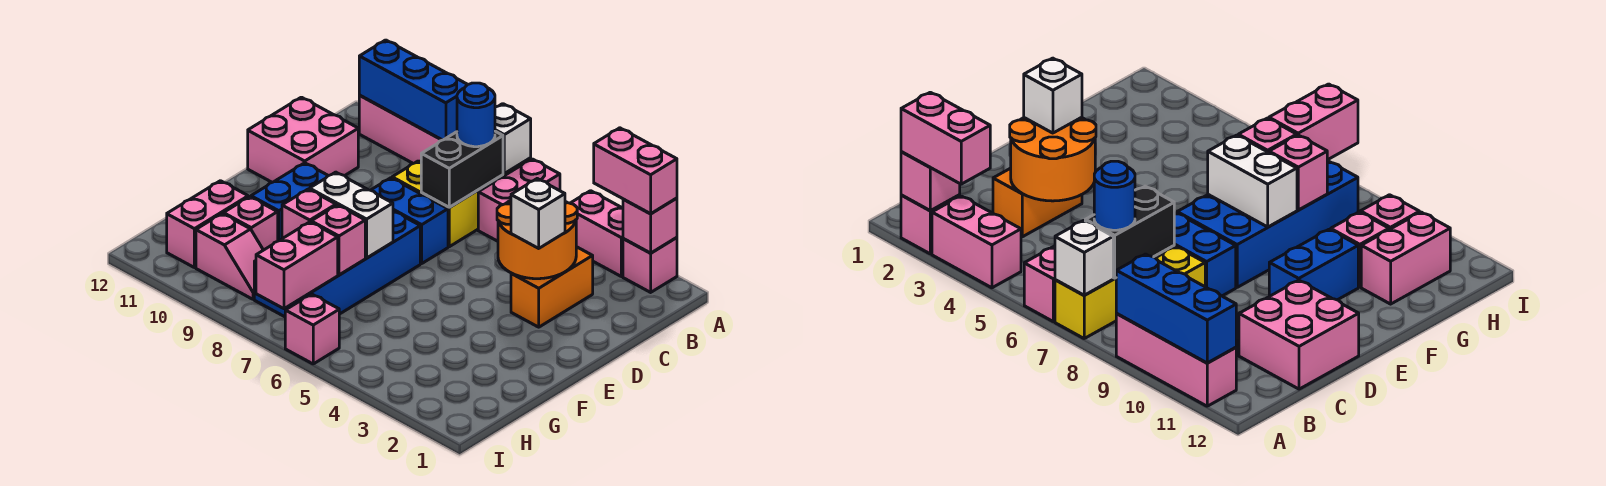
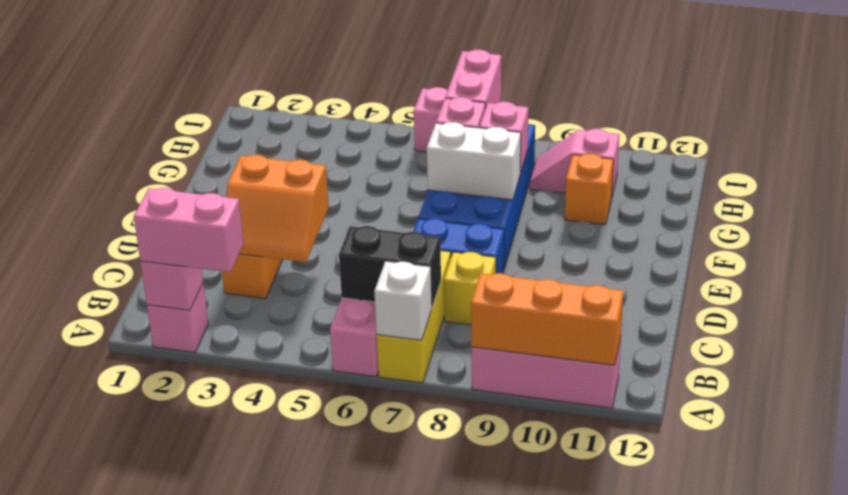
pink 1x2 brick [570,191,623,276] -> none
blue 1x3 brick [359,40,467,140] -> orange 1x3 brick [471,273,623,365]
black 1x2 brick [421,131,503,207] -> black 1x2 brick turned to [339,226,441,309]
blue 1x1 round brick [457,83,495,147] -> none
orange 2x2 round brick [497,201,577,279] -> orange 2x2 slope [226,155,329,262]
pink 2x2 brick [248,97,358,182] -> none
white 1x1 brick [511,179,565,248] -> none
blue 1x2 brick [251,163,328,241] -> none
pink 1x1 brick [223,197,278,250] -> orange 1x1 brick [565,154,613,225]
pink 1x2 brick [167,181,248,268] -> none

